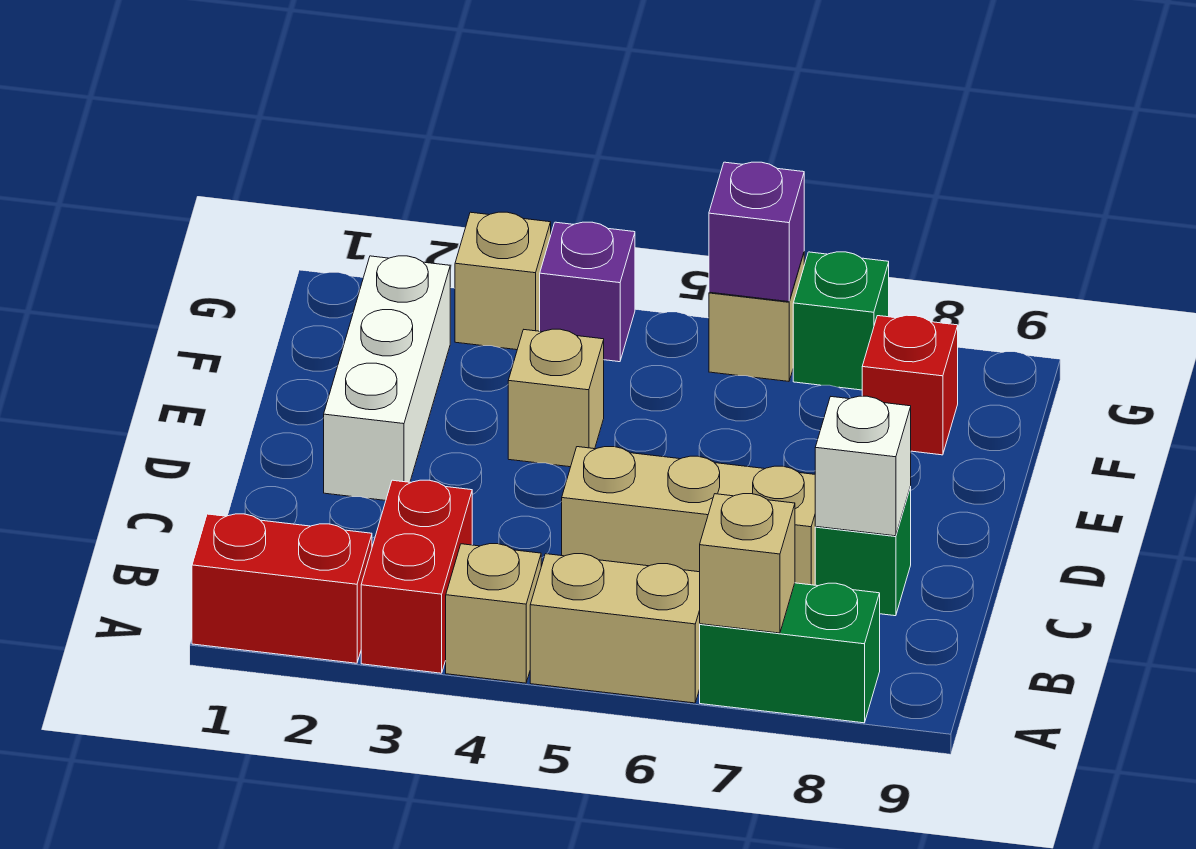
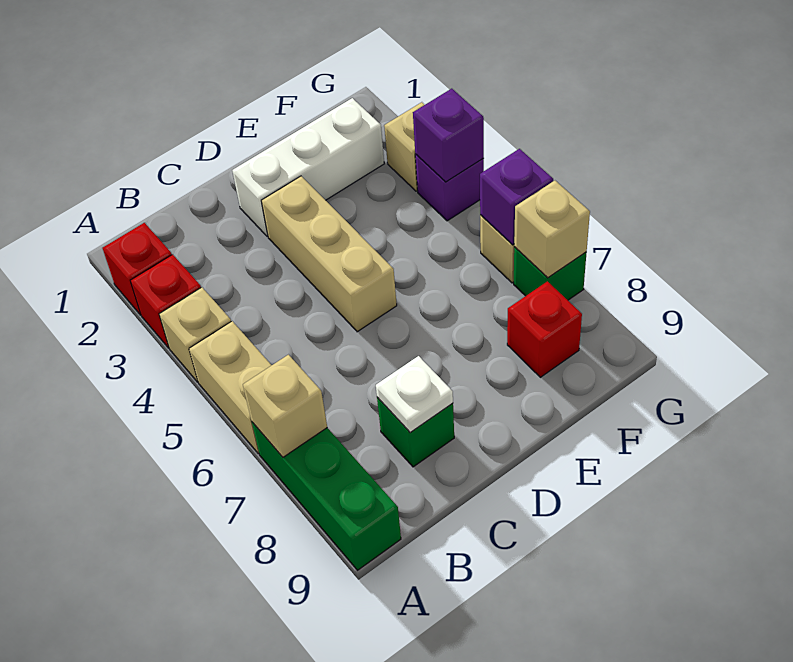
red 1x2 brick [192,514,372,663] -> red 1x1 brick [103,223,172,315]
red 1x2 brick [361,480,472,673] -> red 1x1 brick [130,254,201,348]
green 1x2 brick [700,583,880,723] -> green 1x3 brick [252,422,401,570]
tan 1x3 brick [562,447,816,585] -> tan 1x3 brick moved to [261,176,397,332]
white 1x1 brick [815,396,911,536] -> white 1x1 plate [376,356,453,433]
tan 1x1 brick [508,329,604,467] -> tan 1x1 brick moved to [514,181,590,278]
none -> purple 1x1 brick [413,89,484,182]

